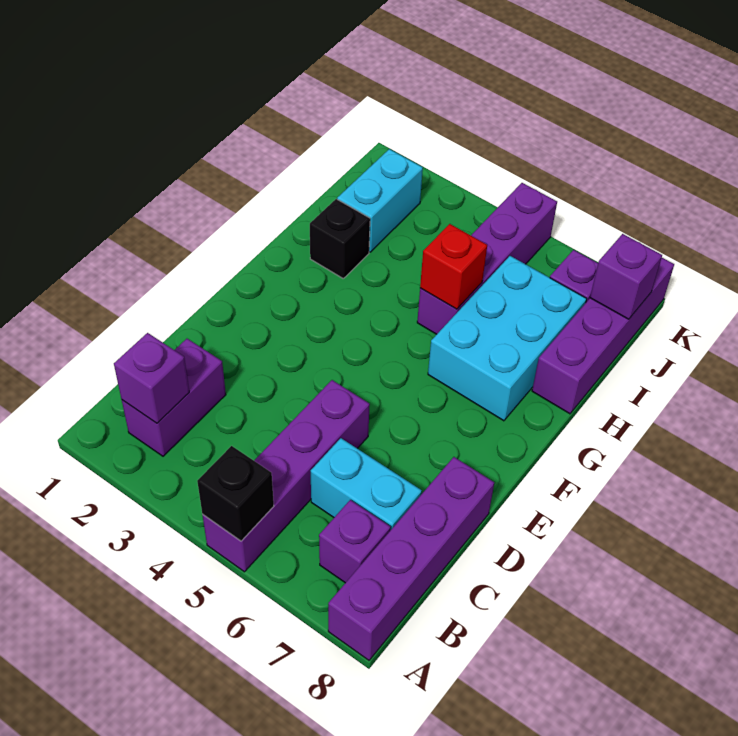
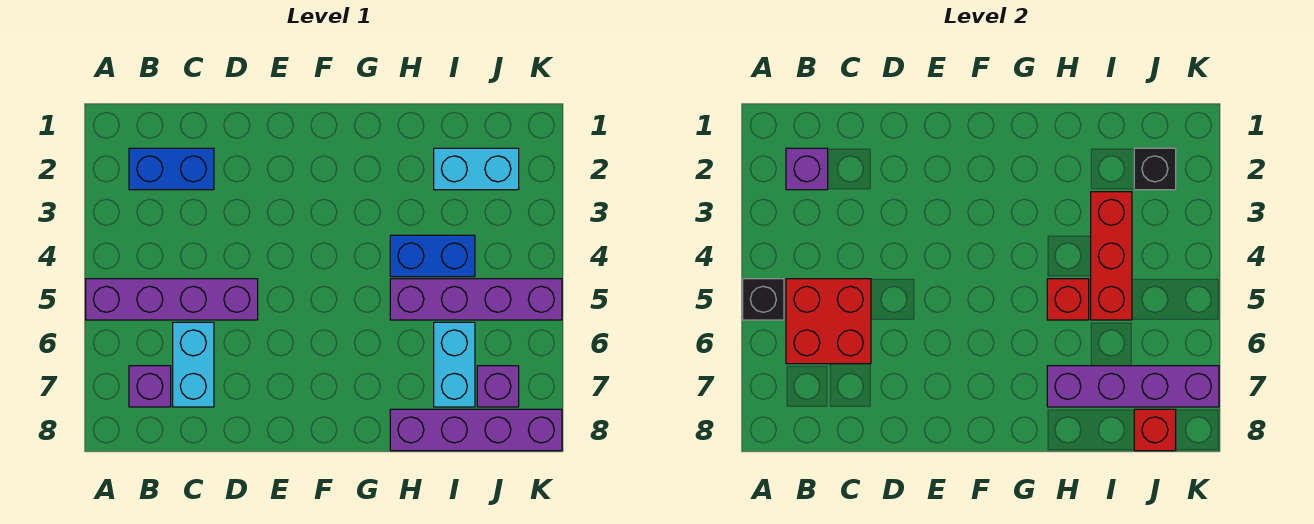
purple 1x4 brick [328,457,494,660] -> purple 1x4 brick moved to [1047,366,1219,407]
purple 1x2 brick [122,339,226,456] -> blue 1x2 brick [129,148,214,190]
none -> red 2x2 brick [786,279,871,364]
cyan 2x3 brick [428,256,587,421] -> cyan 1x2 brick [434,322,475,407]
black 1x1 brick [310,199,370,278] -> black 1x1 brick moved to [1134,148,1176,190]
none -> blue 1x2 brick [390,235,475,277]
none -> red 1x3 brick [1091,192,1132,320]
purple 1x1 brick [590,234,662,319] -> red 1x1 brick [1134,409,1176,451]

